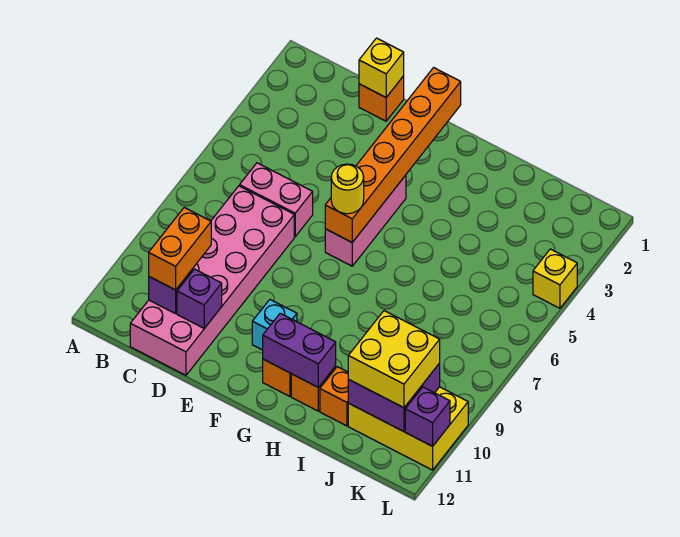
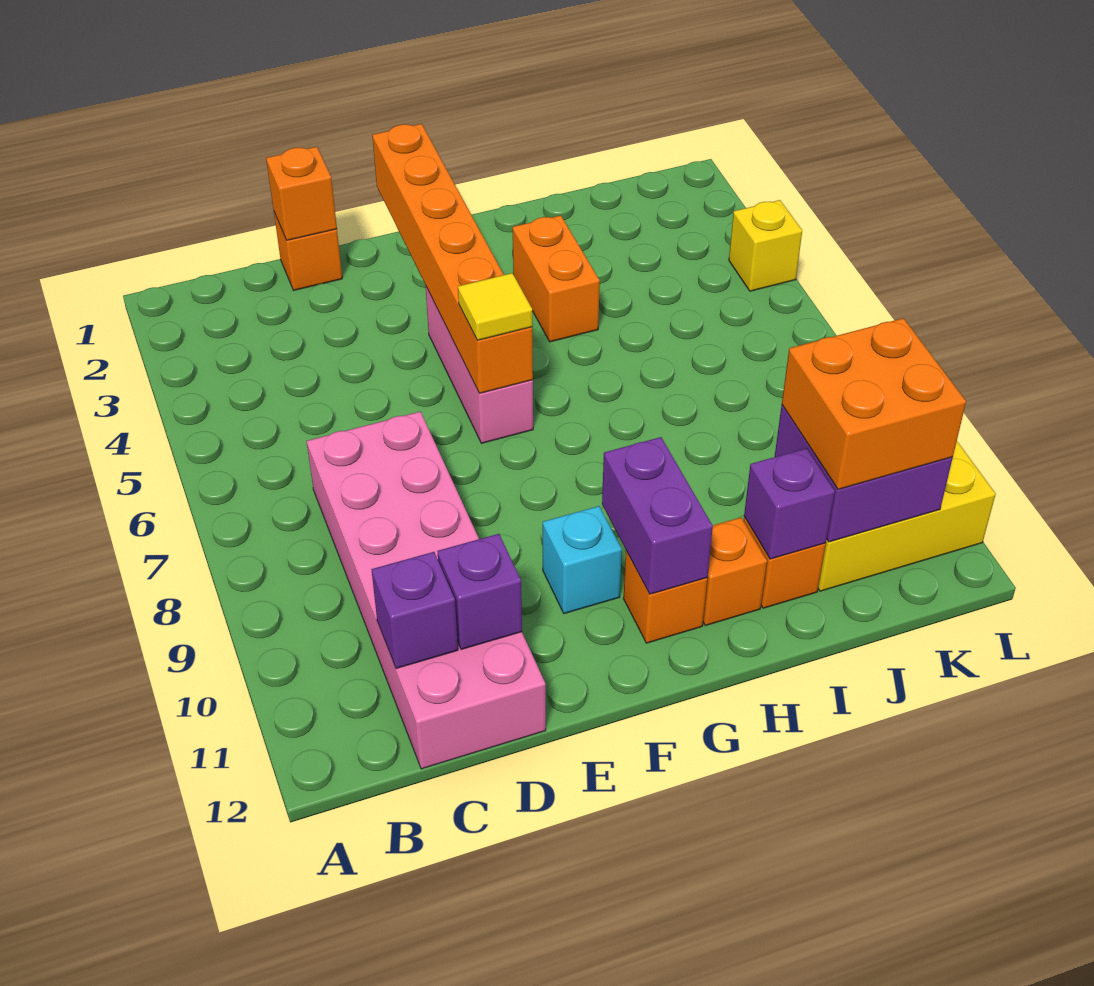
pink 1x2 brick [240,163,313,237] -> none
orange 1x2 brick [149,208,211,290] -> orange 1x2 brick moved to [513,215,600,342]
yellow 1x1 brick [359,38,404,97] -> orange 1x1 brick [266,147,337,240]
yellow 1x1 round brick [331,164,364,214] -> yellow 1x1 tile [458,273,532,340]
purple 1x2 brick [263,313,336,387] -> purple 1x2 brick turned to [602,437,713,594]
yellow 2x2 brick [348,311,440,408] -> orange 2x2 brick [782,318,966,489]
purple 1x1 brick [405,387,450,446] -> purple 1x1 brick moved to [744,448,835,559]

